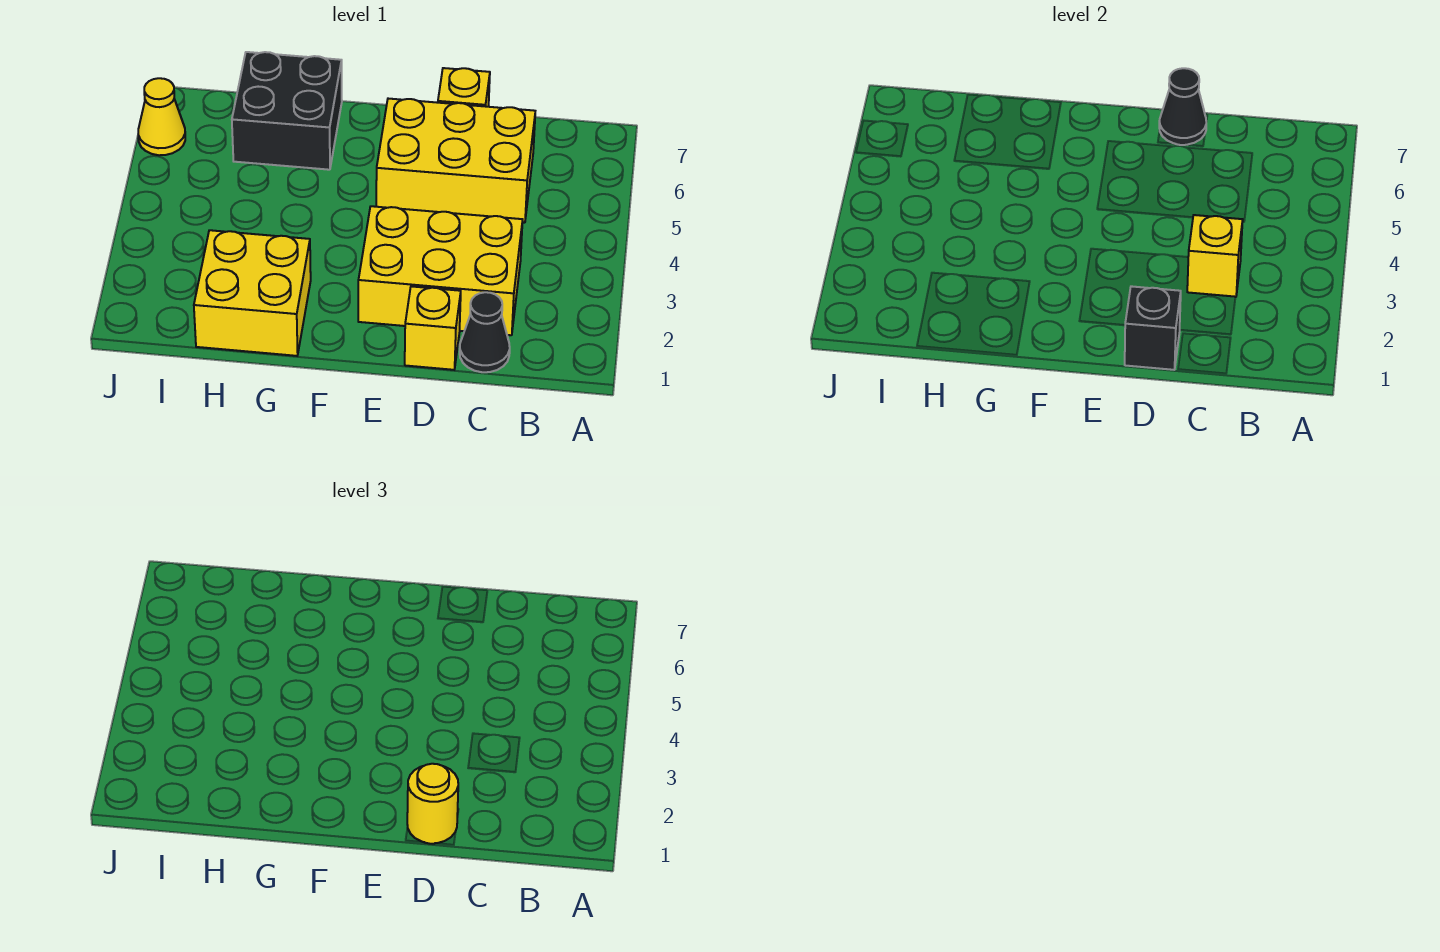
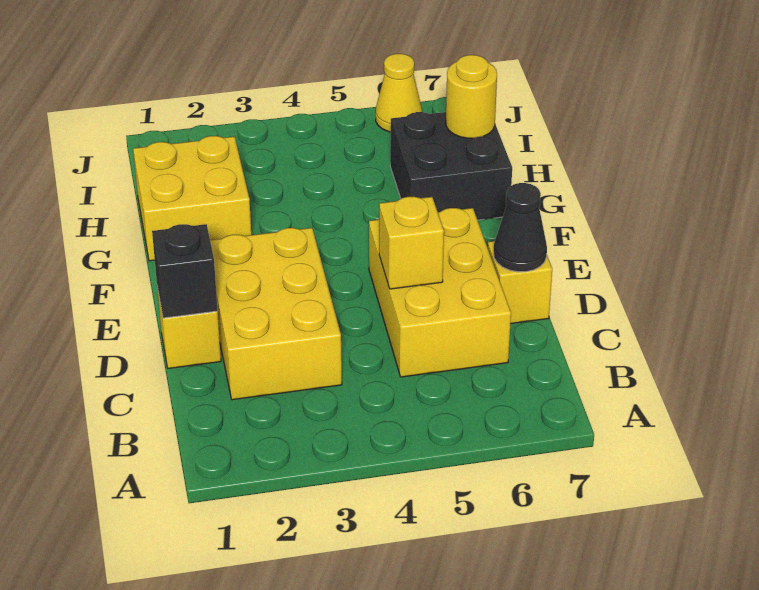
black 1x1 cone [460,292,510,372] -> none
yellow 1x1 brick [1187,215,1243,297] -> yellow 1x1 brick moved to [379,197,444,289]
yellow 1x1 round brick [407,764,458,844] -> yellow 1x1 round brick moved to [446,55,497,138]

